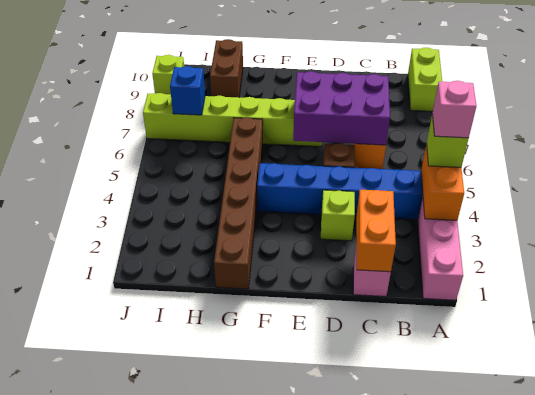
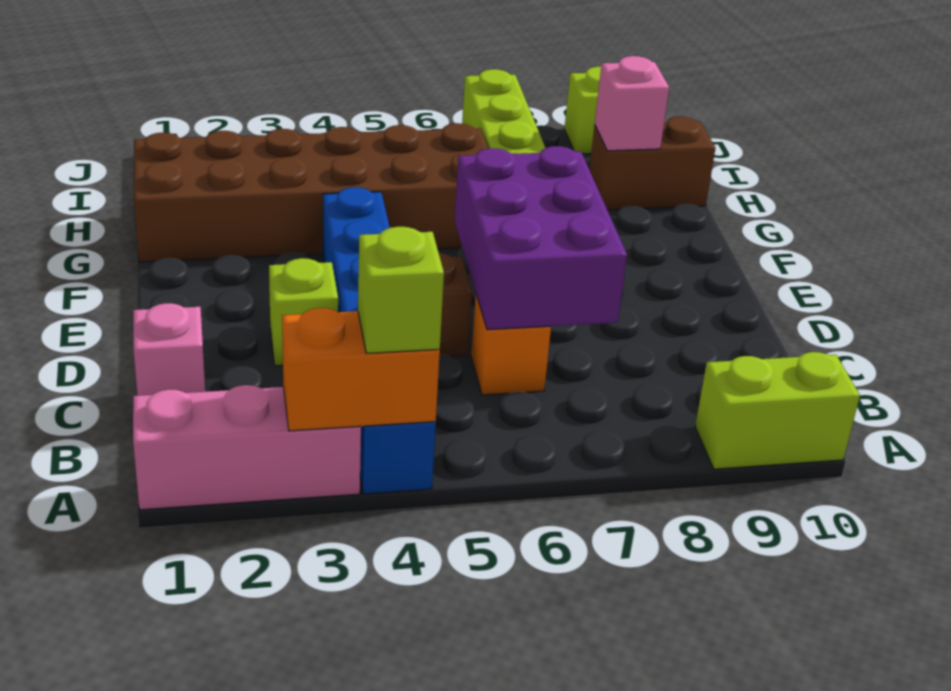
pink 1x1 brick [432,81,477,138] -> pink 1x1 brick moved to [595,56,669,151]
orange 1x2 brick [356,190,396,272] -> none
brown 1x6 brick [214,117,263,289] -> brown 2x6 brick [134,123,488,262]
blue 1x1 brick [170,66,205,115] -> none

